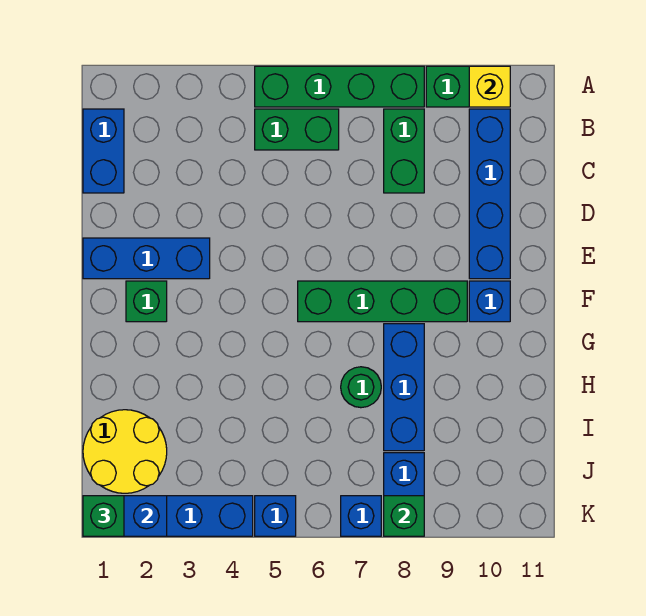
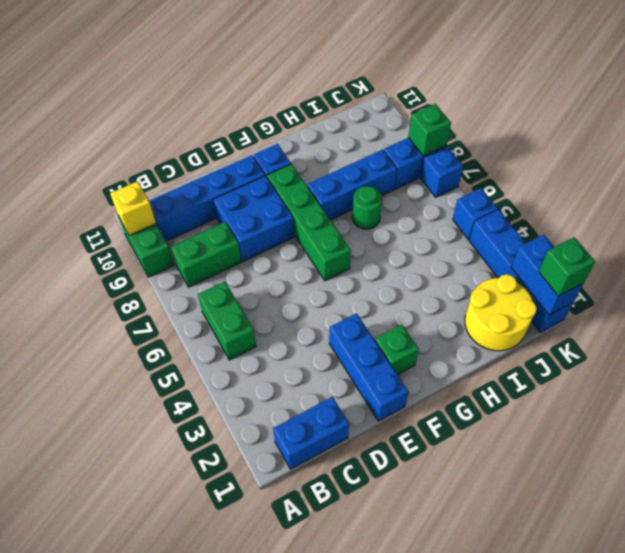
green 1x4 brick [255,66,424,107] -> none
none -> blue 2x2 brick [213,176,294,261]

